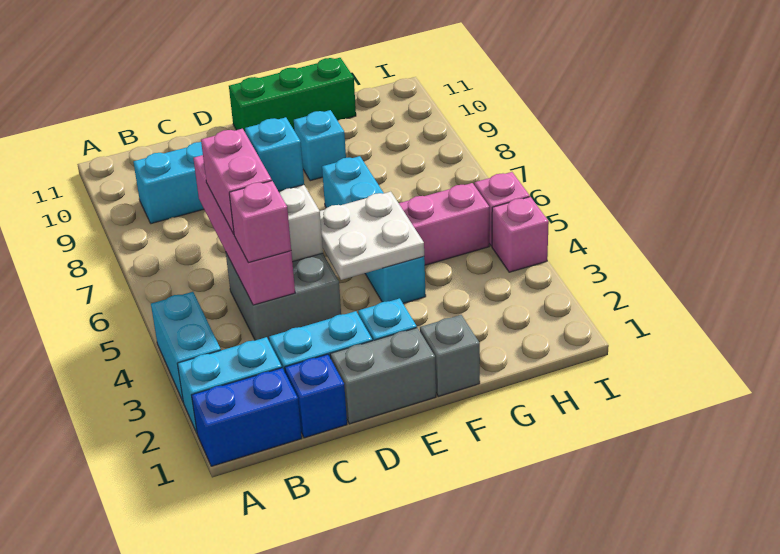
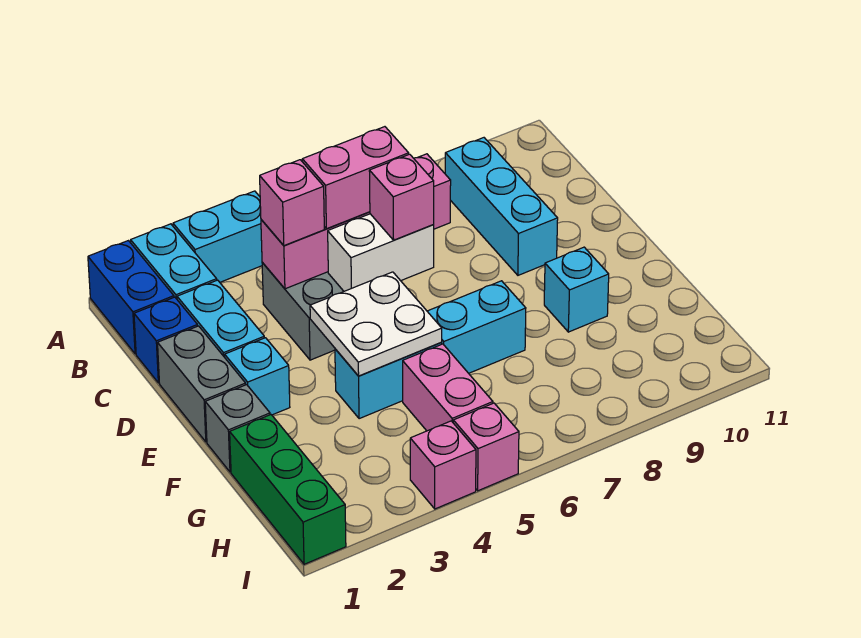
cyan 1x1 brick [245,117,304,191] -> pink 1x1 brick [369,154,434,240]
green 1x3 brick [229,58,356,132] -> green 1x3 brick moved to [230,415,346,564]

